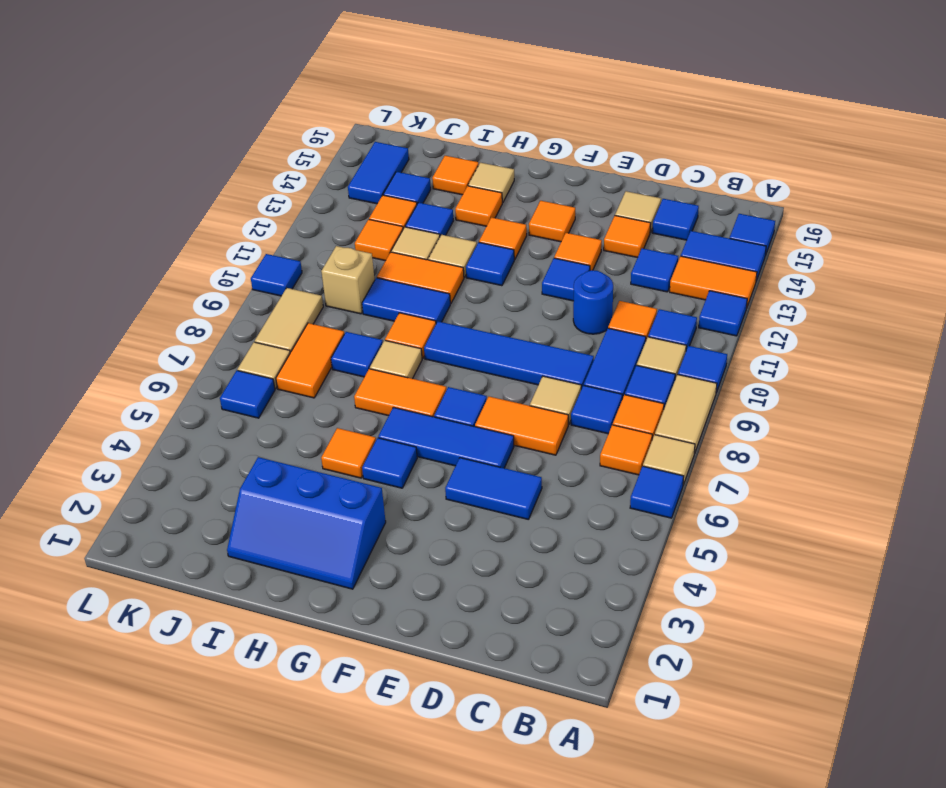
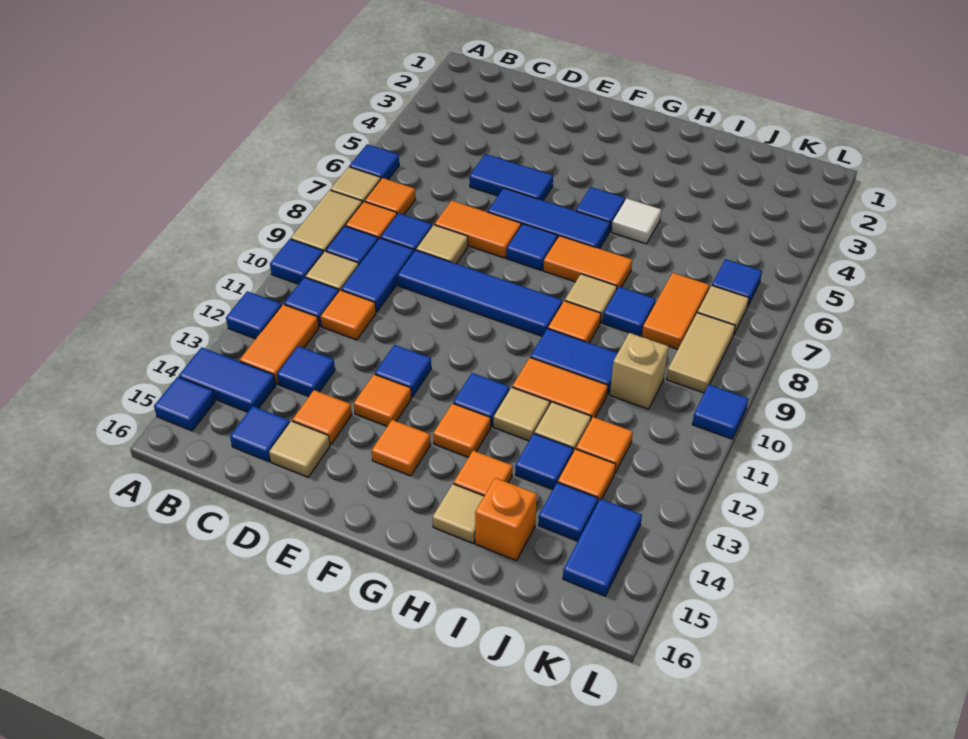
orange 1x2 tile [670,256,757,306] -> orange 1x2 tile turned to [240,304,319,384]
blue 1x1 round brick [573,270,613,334] -> none
blue 2x3 slope [227,457,386,589] -> none
orange 1x1 tile [321,428,376,478] -> white 1x1 tile [612,199,661,244]
orange 1x1 tile [432,156,479,195] -> orange 1x1 brick [475,478,537,561]

